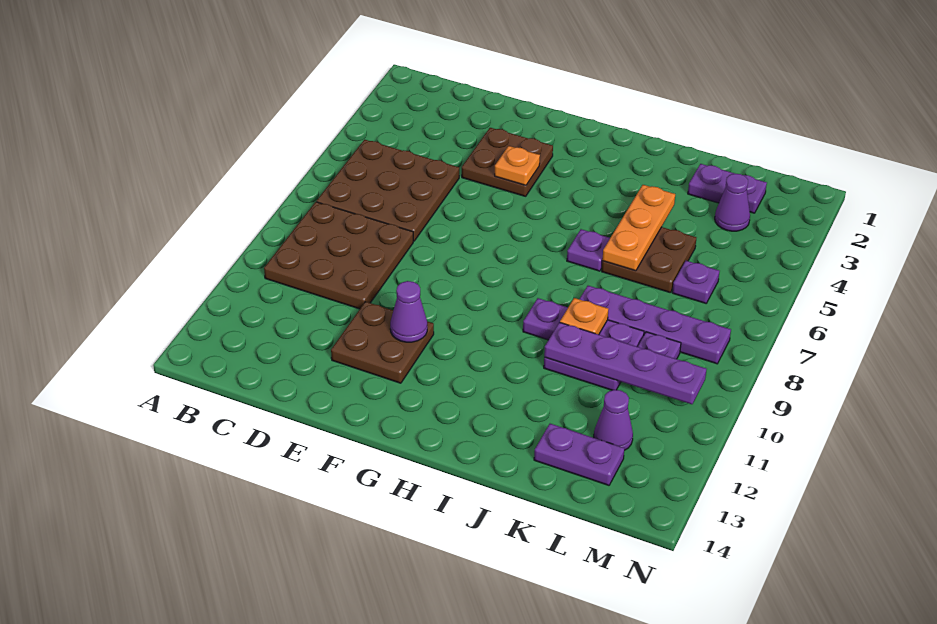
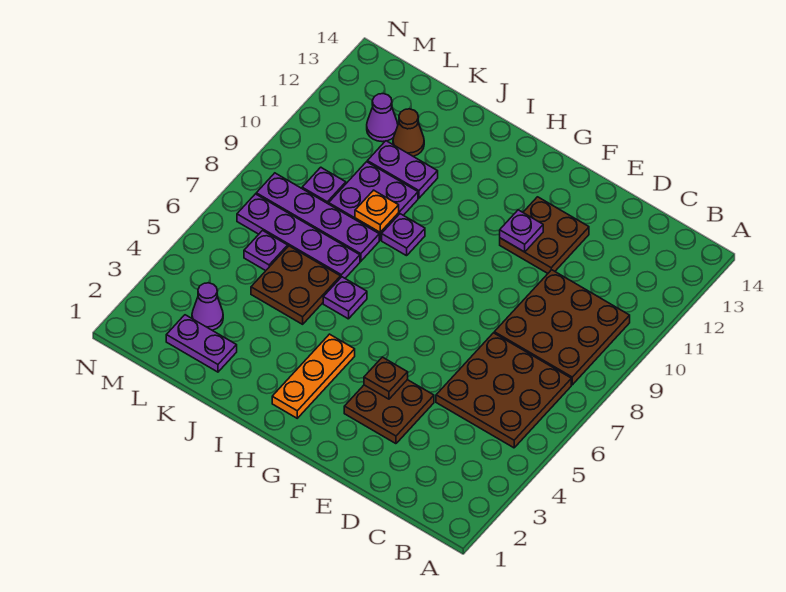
orange 1x1 plate [495,146,540,185] -> brown 1x1 plate [364,357,408,399]
purple 1x1 cone [390,281,427,342] -> purple 1x1 plate [500,210,543,252]
orange 1x3 plate [602,185,675,271] -> orange 1x3 plate moved to [272,334,355,418]
purple 1x4 plate [544,322,707,404] -> purple 1x4 plate moved to [237,194,360,278]
none -> brown 1x1 cone [393,109,424,156]
purple 1x2 plate [534,424,625,485] -> purple 1x2 plate moved to [367,141,438,198]

